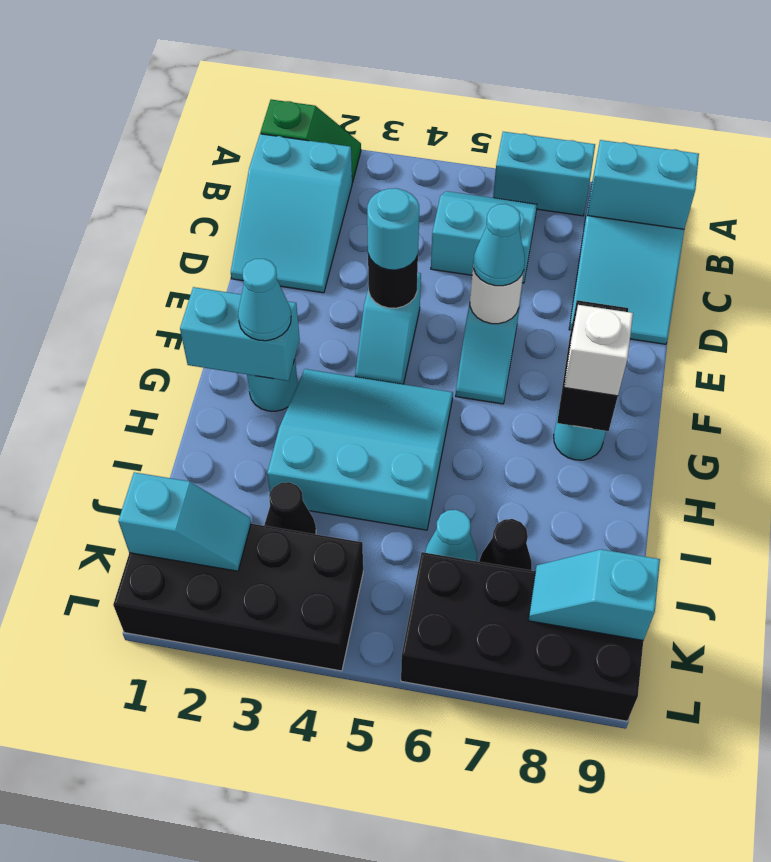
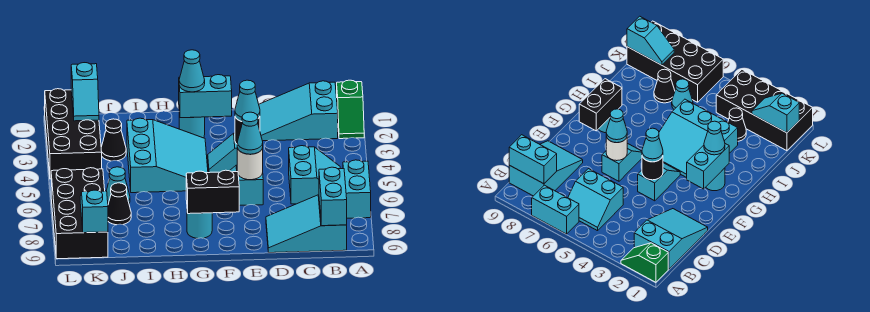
cyan 1x1 round brick [367,188,419,270] -> cyan 1x1 cone [235,80,260,121]
cyan 1x2 brick [180,287,300,381] -> cyan 1x2 brick turned to [179,75,232,118]
white 1x1 brick [564,305,633,396] -> none

